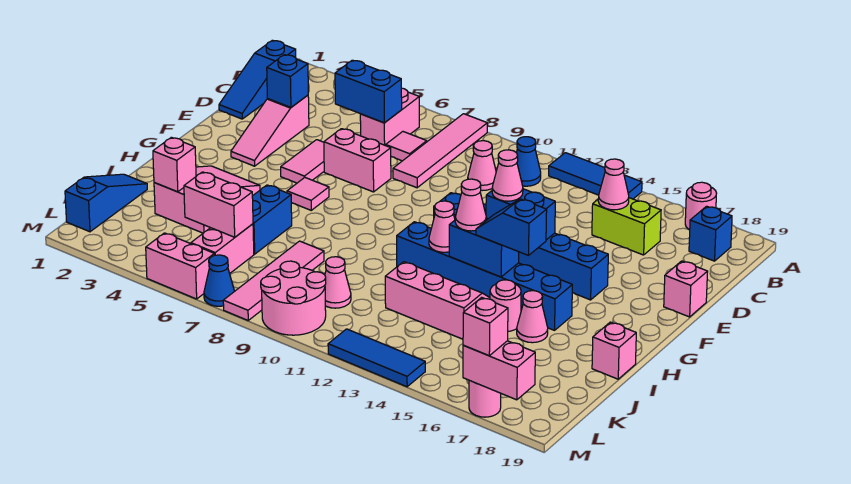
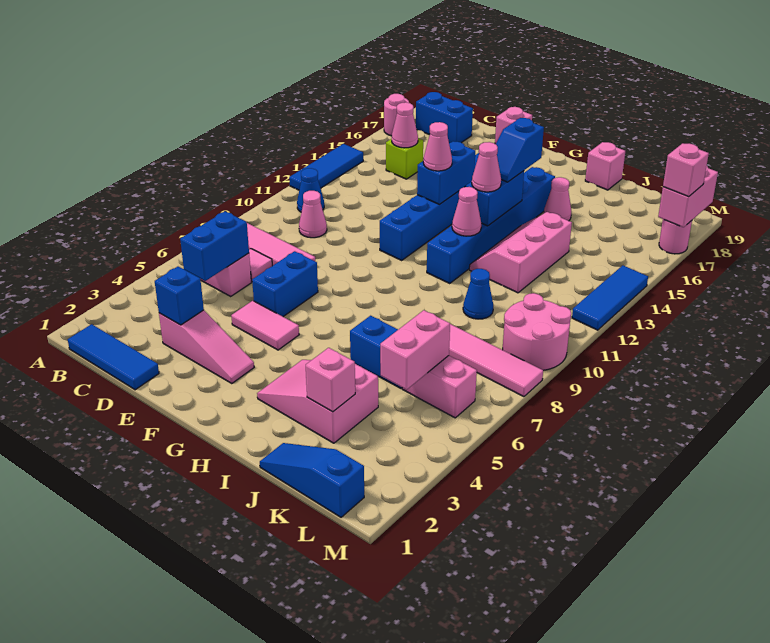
blue 1x3 slope [219,40,296,119] -> blue 1x3 tile [68,324,159,390]
blue 1x1 brick [689,206,732,261] -> blue 1x2 brick [415,92,473,143]
lime 1x2 brick [592,198,661,255] -> lime 1x1 brick [386,138,423,179]
pink 1x2 brick [324,129,391,192] -> blue 1x2 brick [252,251,318,316]
pink 1x1 tile [287,178,329,210] -> none
pink 1x1 round brick [490,280,521,331] -> none
pink 1x1 cone [325,257,351,308] -> none
pink 1x2 brick [146,233,214,299] -> none
blue 1x1 cone [204,255,234,306] -> blue 1x1 cone moved to [463,269,493,319]

